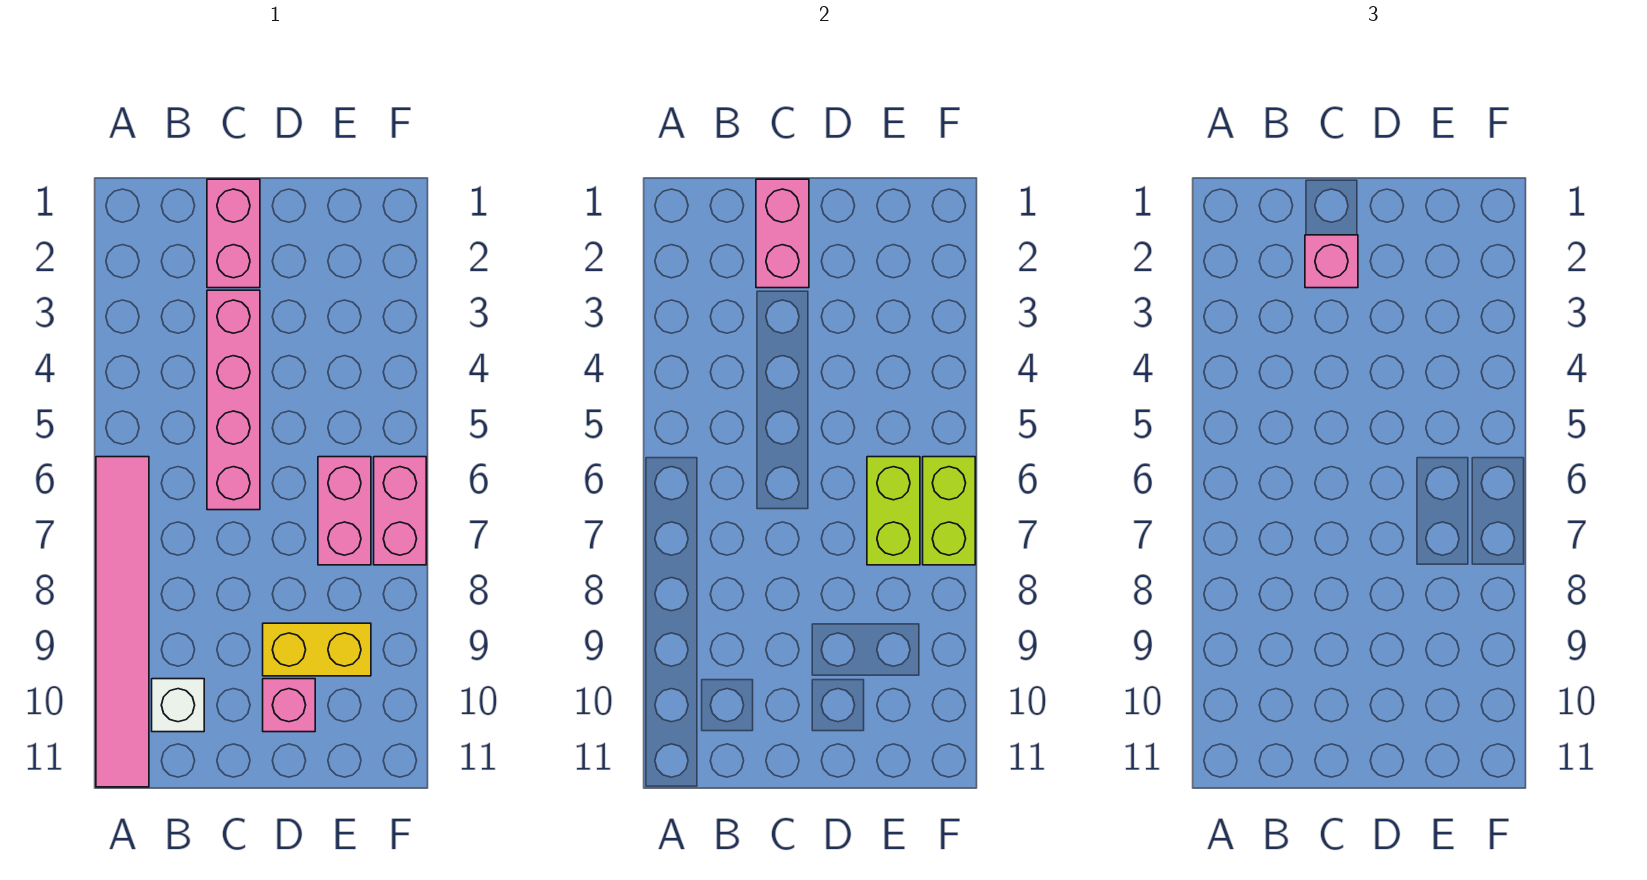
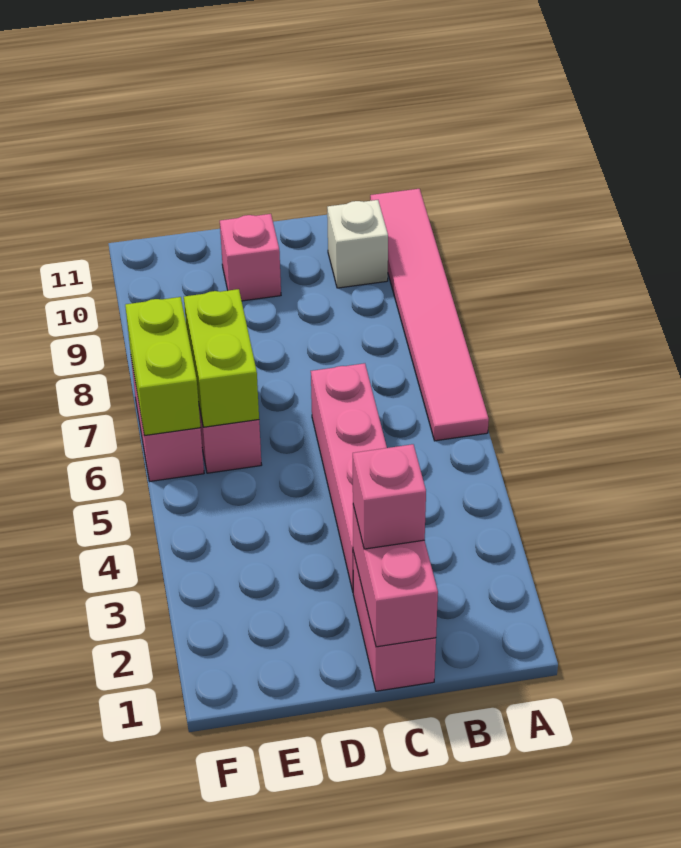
yellow 1x2 brick [263,623,371,676] -> none

